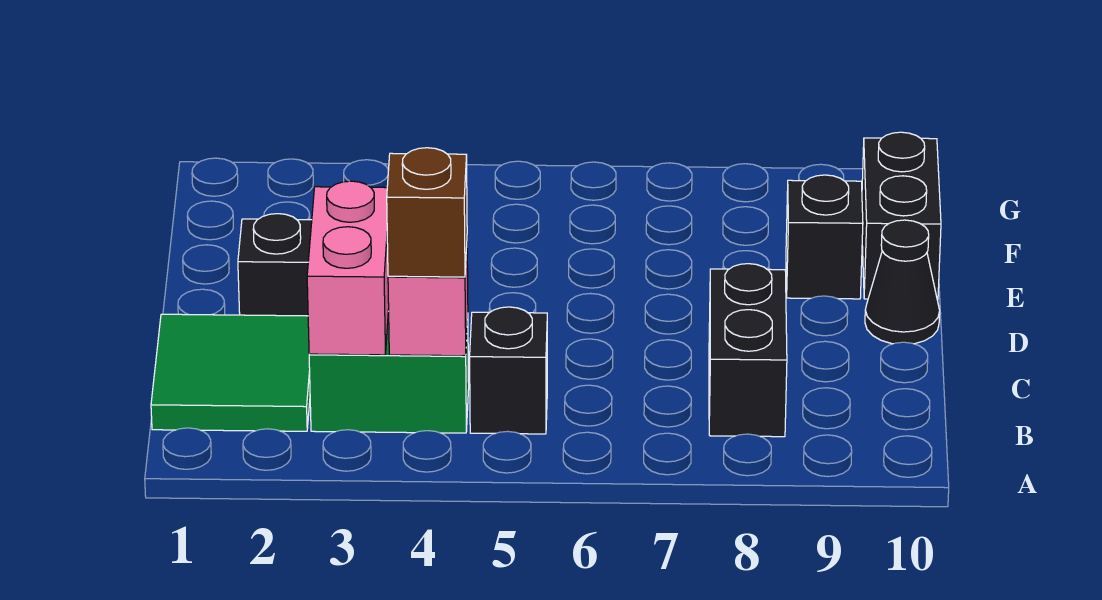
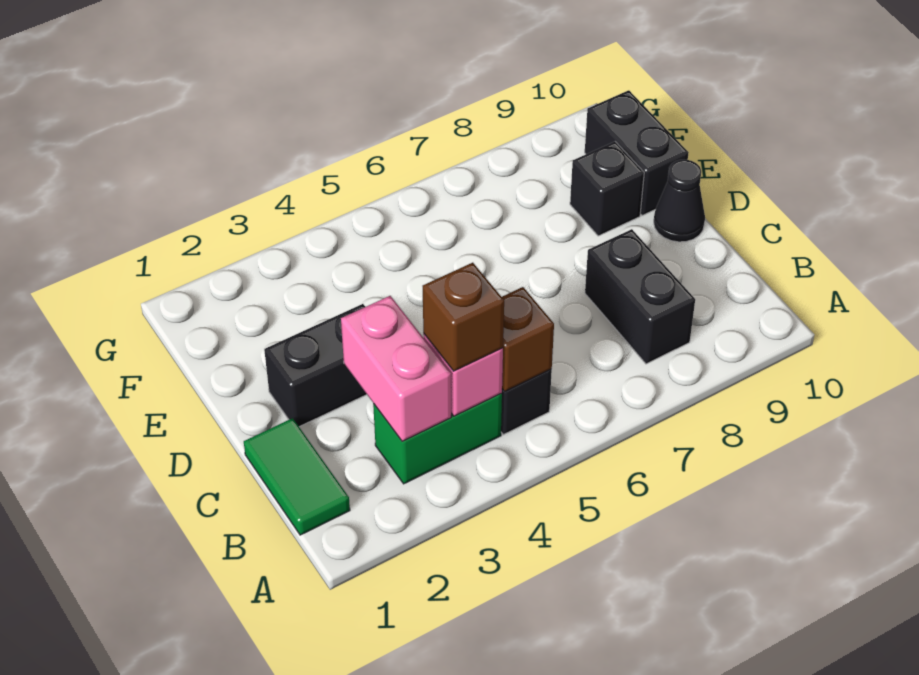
green 2x2 tile [151,314,310,431] -> green 1x2 tile [244,418,350,535]
none -> brown 1x1 brick [502,287,554,392]

